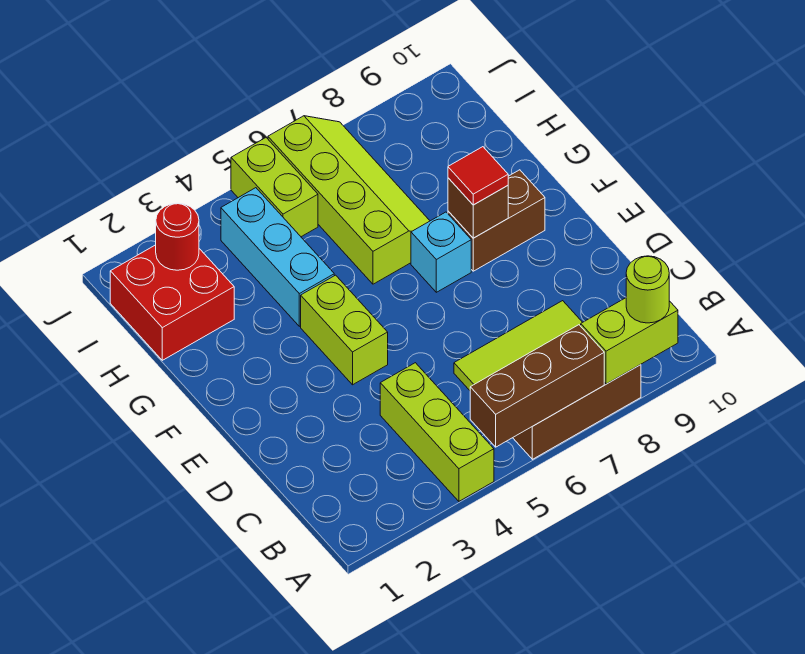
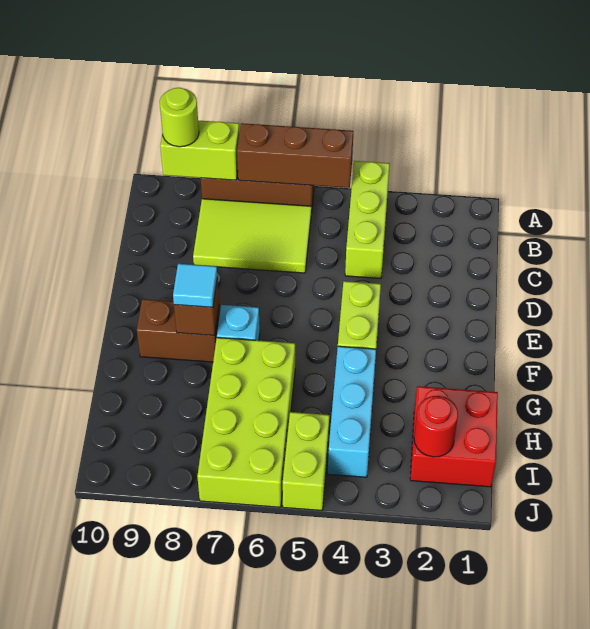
red 1x1 tile [448,147,508,205] -> cyan 1x1 tile [173,264,217,307]
lime 2x4 slope [268,116,430,284] -> lime 2x4 brick [197,338,295,507]

